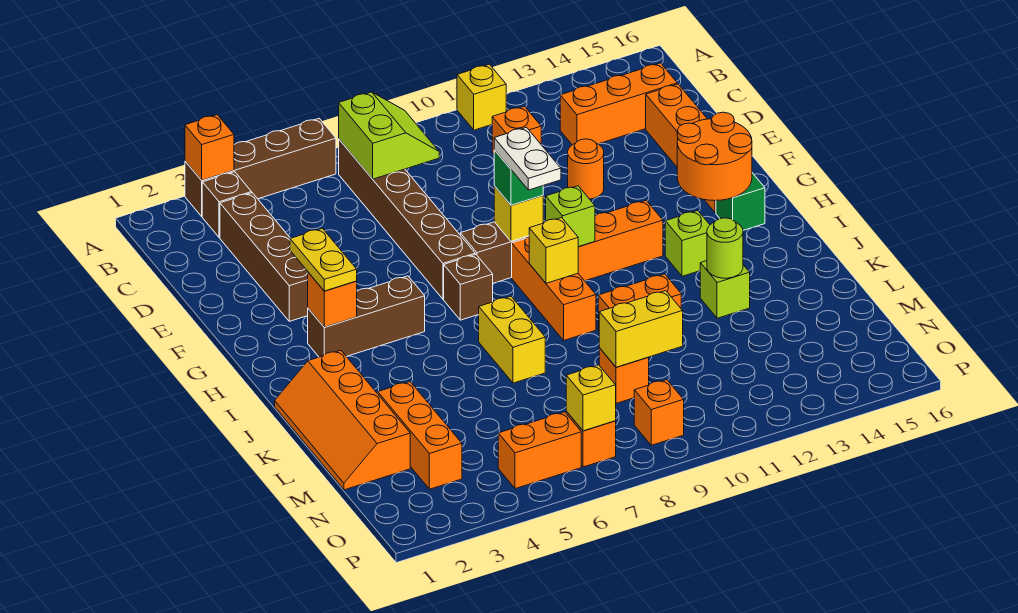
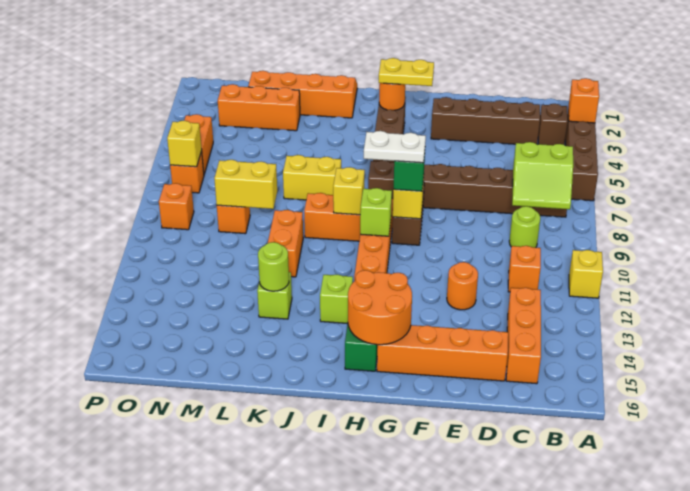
none -> lime 1x1 round brick [509,206,540,248]
orange 1x1 brick [308,272,357,327] -> orange 1x1 round brick [379,83,405,110]
yellow 1x2 brick [599,291,683,367] -> yellow 1x2 brick turned to [214,160,277,209]

